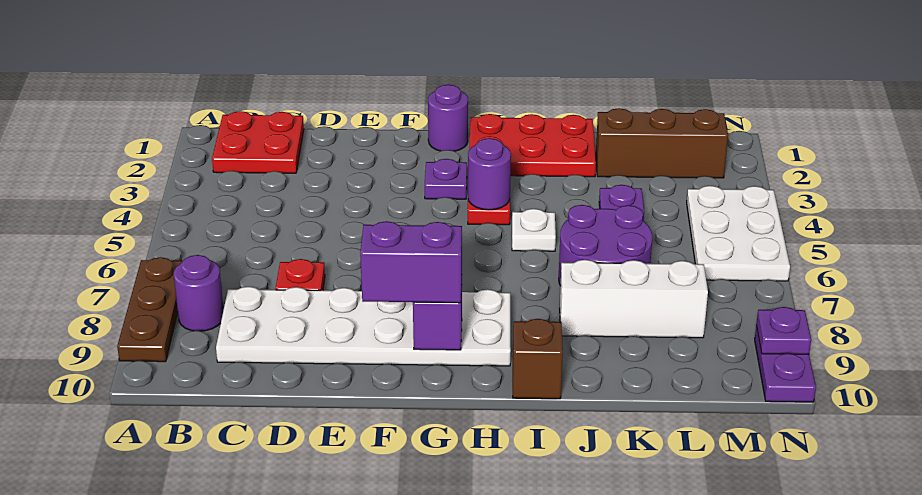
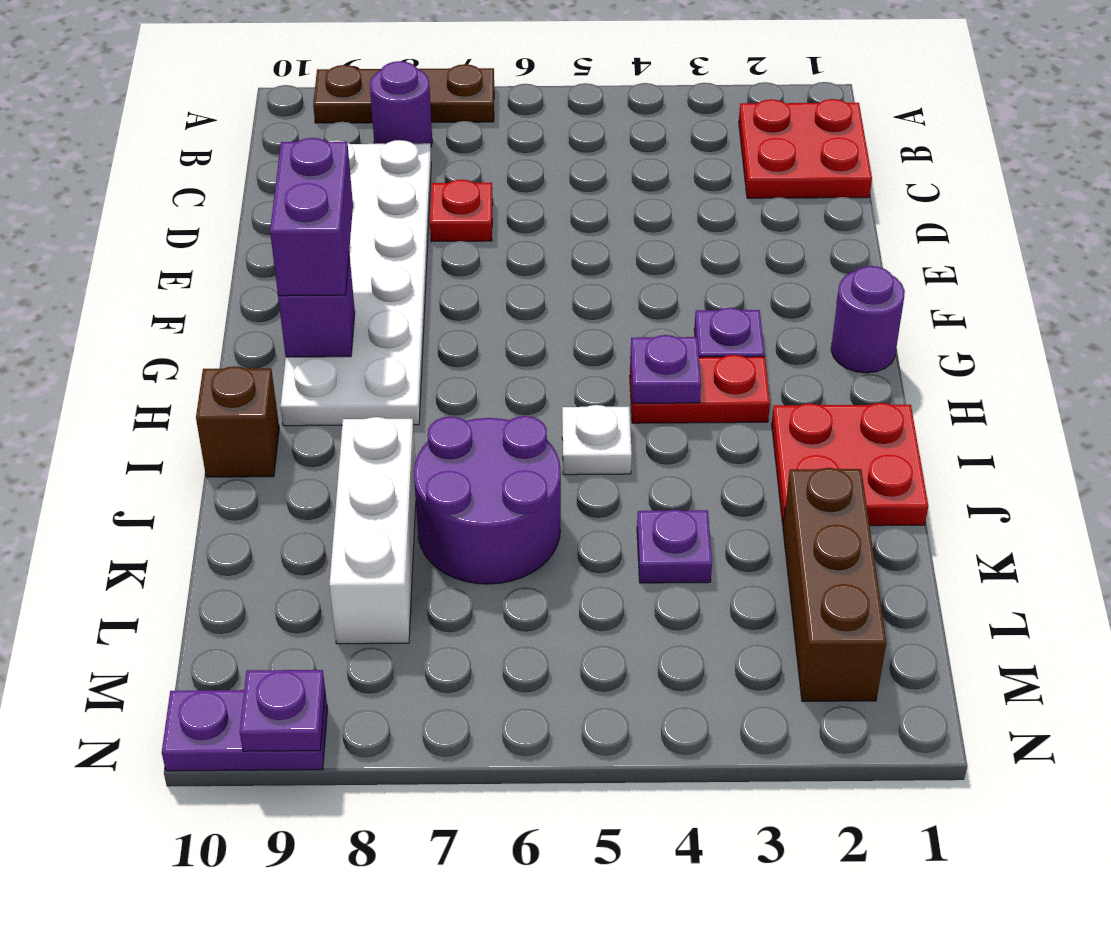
red 2x3 plate [469,114,596,177] -> red 2x2 plate [772,403,928,526]
purple 1x1 round brick [468,138,511,210] -> purple 1x1 plate [630,335,701,403]
white 2x3 plate [687,186,790,281] -> none

